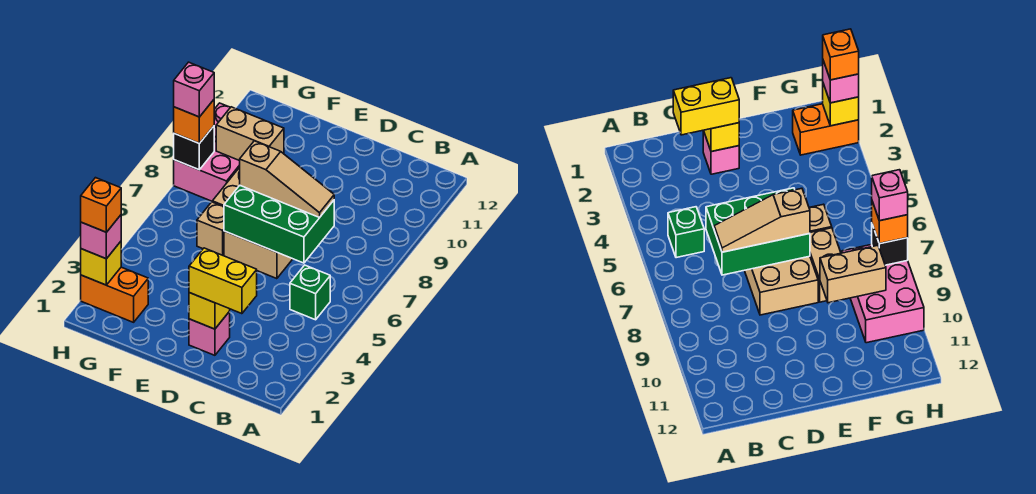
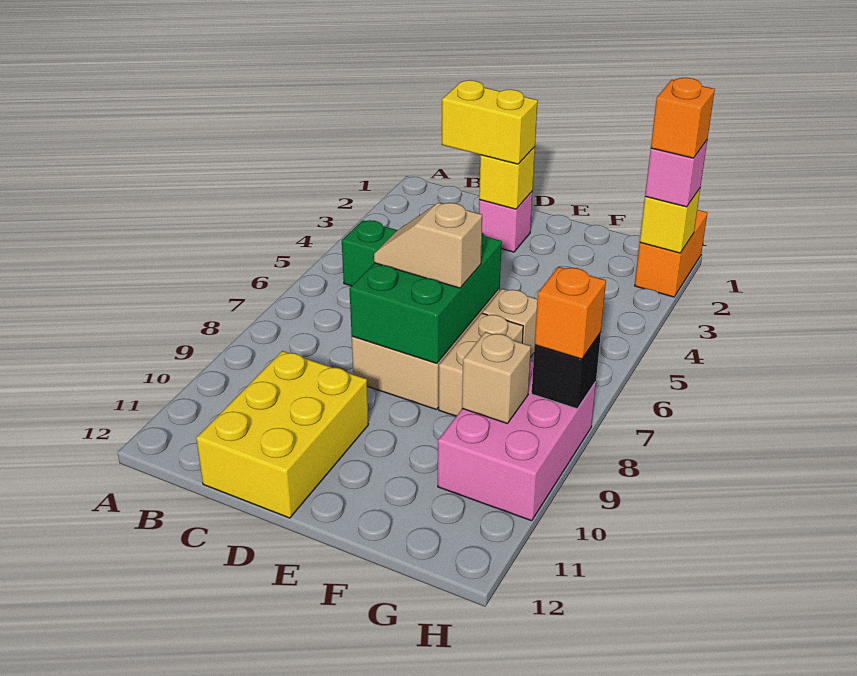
green 2x3 brick [224,185,334,263] -> green 2x3 brick turned to [350,233,502,363]
tan 1x3 slope [240,141,334,217] -> tan 1x2 slope [374,203,482,288]
none -> yellow 2x3 brick [196,351,369,518]
tan 1x2 brick [216,107,284,161] -> tan 1x1 brick [462,332,531,424]
orange 1x2 brick [81,267,148,322] -> orange 1x2 brick turned to [635,210,707,297]
pink 1x1 brick [174,62,214,117] -> none

